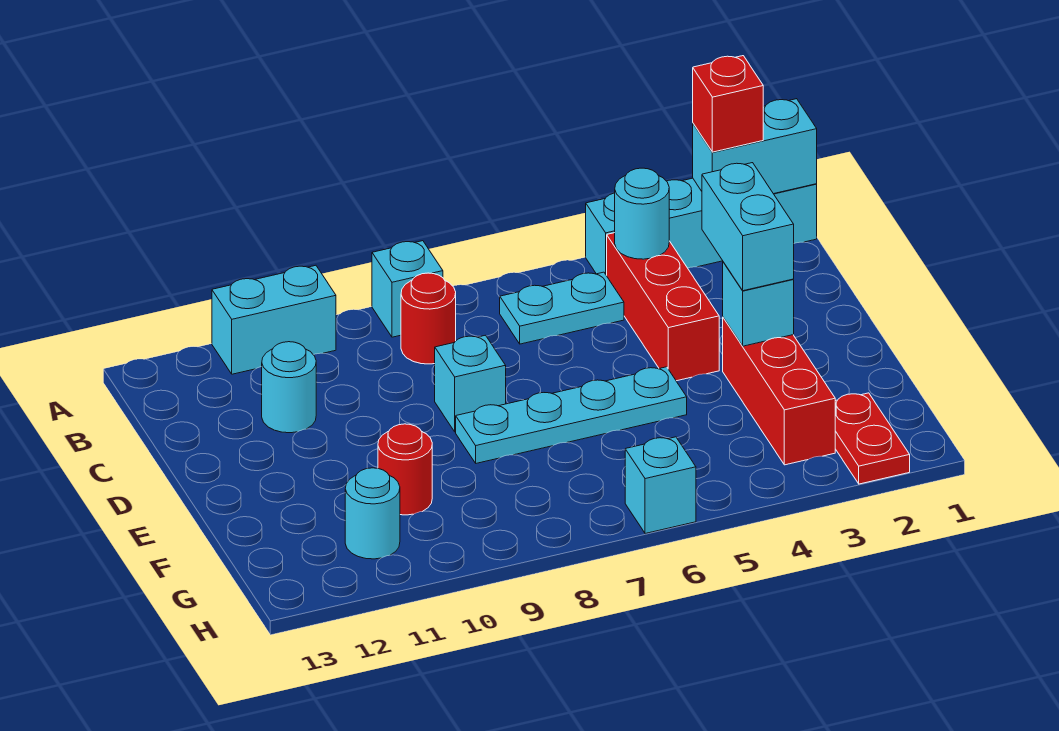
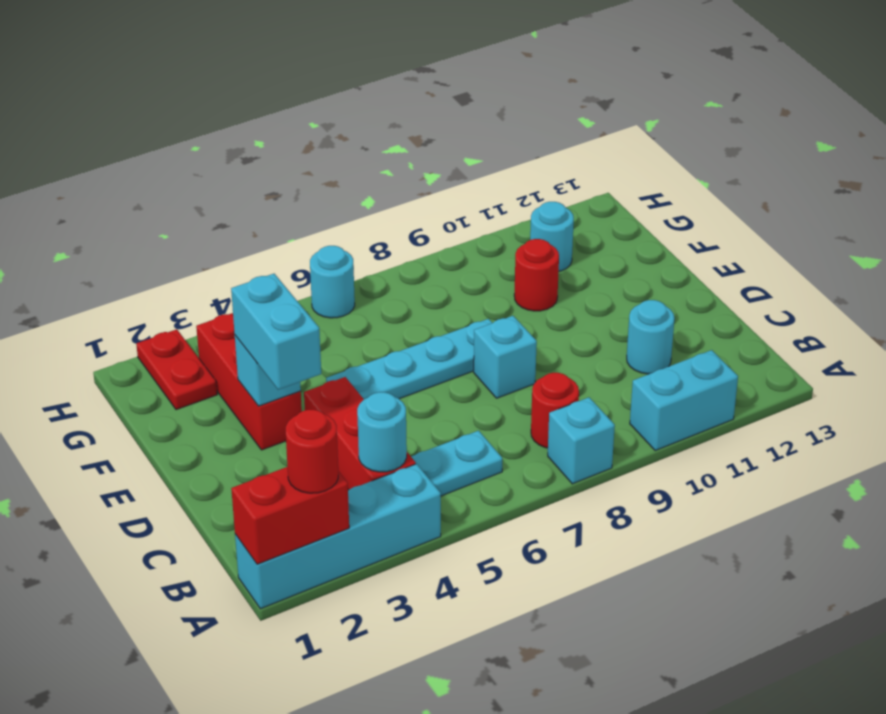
cyan 1x2 brick [693,99,817,194] -> red 1x2 brick [231,467,349,564]
red 1x1 brick [693,56,763,152] -> red 1x1 round brick [286,410,338,493]
cyan 1x1 brick [625,437,696,534] -> cyan 1x1 round brick [310,246,355,318]

